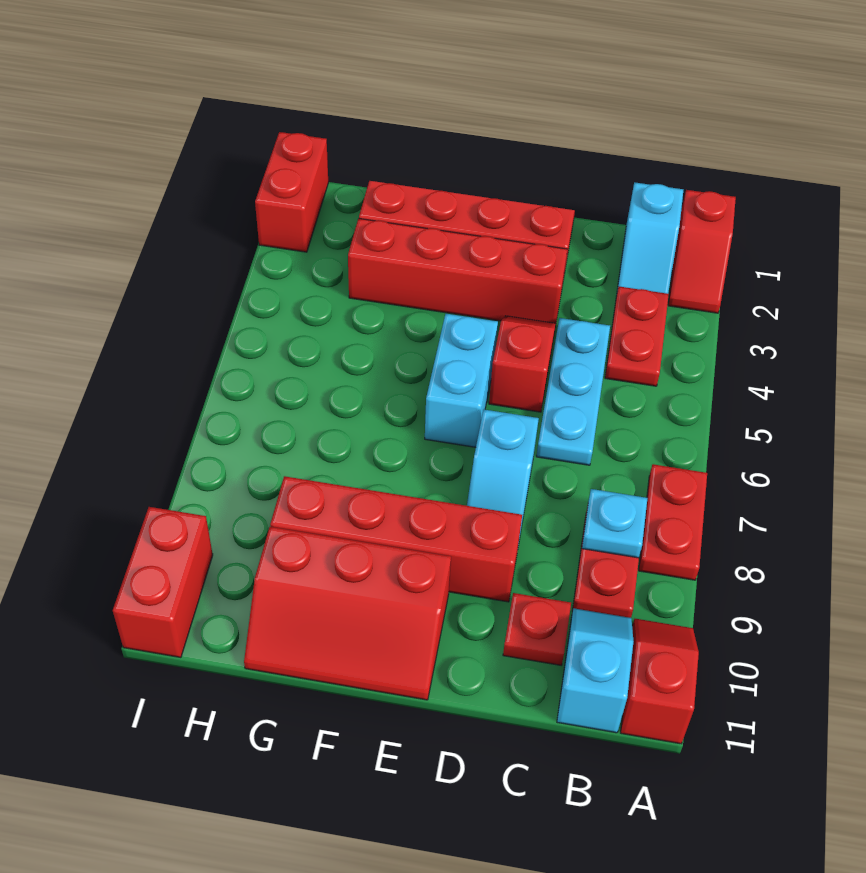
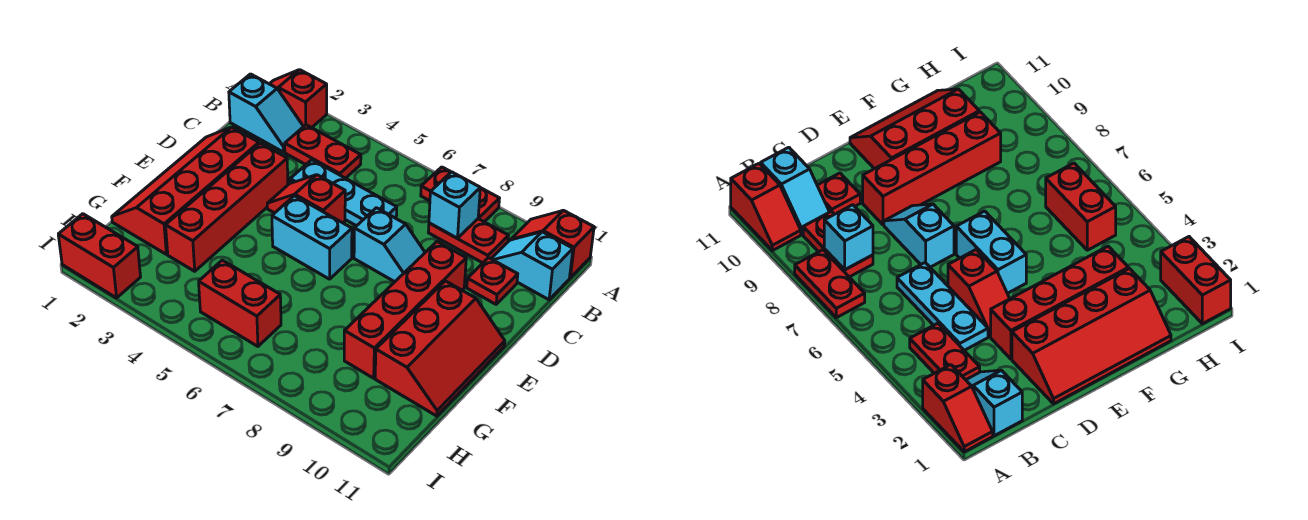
red 1x2 slope [668,190,736,313] -> red 1x2 slope turned to [270,70,327,128]
cyan 1x1 plate [582,489,647,558] -> cyan 1x1 brick [429,172,480,238]
red 1x2 brick [113,507,213,657] -> red 1x2 brick moved to [199,260,281,346]

